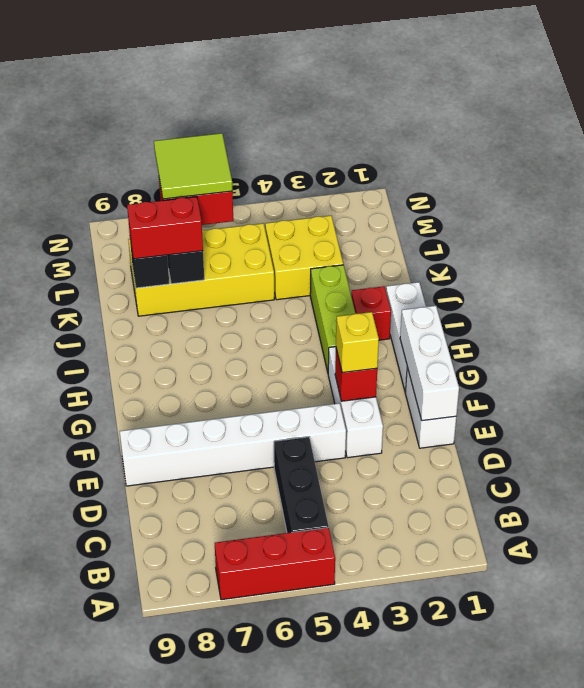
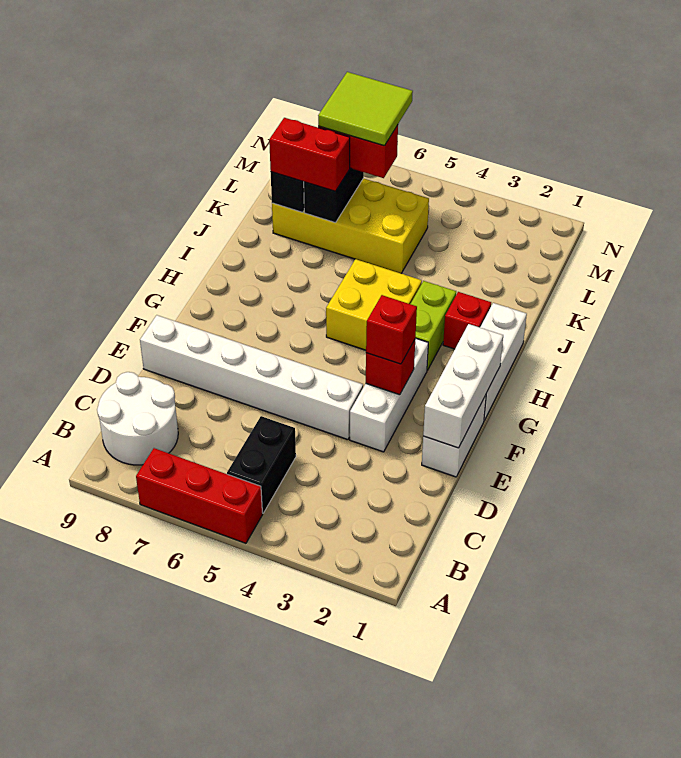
black 1x3 brick [274,437,328,533] -> black 1x2 brick [227,416,296,513]
none -> white 2x2 round brick [97,372,178,465]
yellow 1x1 brick [336,312,379,373] -> red 1x1 brick [366,295,417,364]
lime 1x3 brick [310,265,356,372] -> lime 1x2 brick [411,281,456,370]
yellow 2x2 brick [265,216,343,300] -> yellow 2x2 brick moved to [326,259,422,350]

